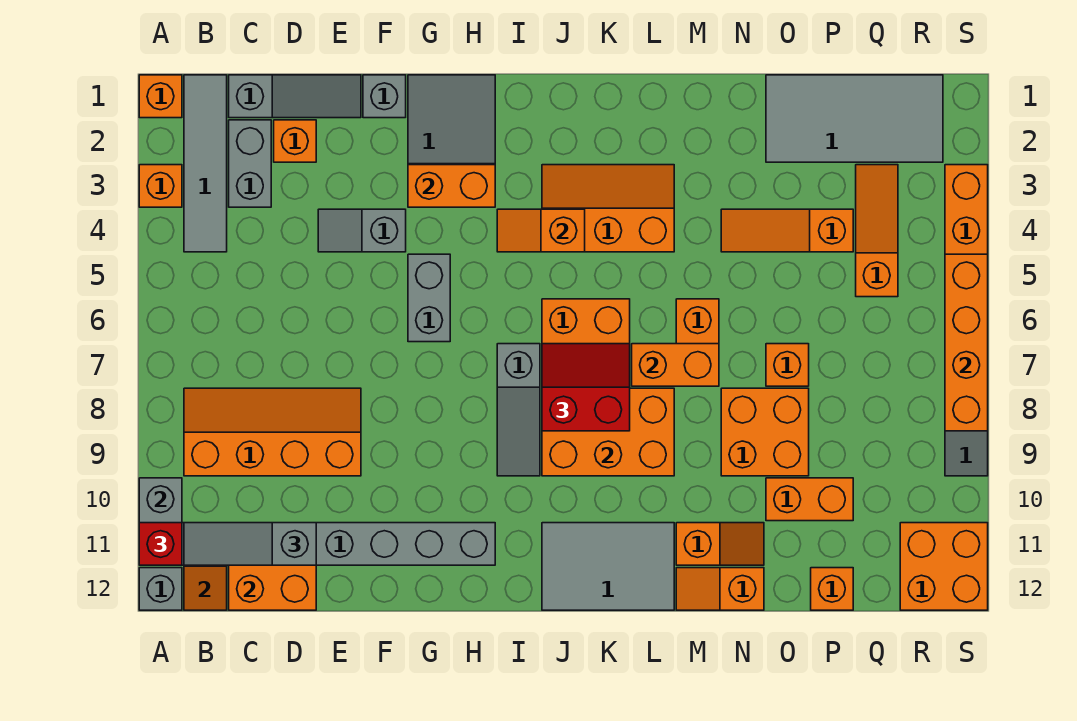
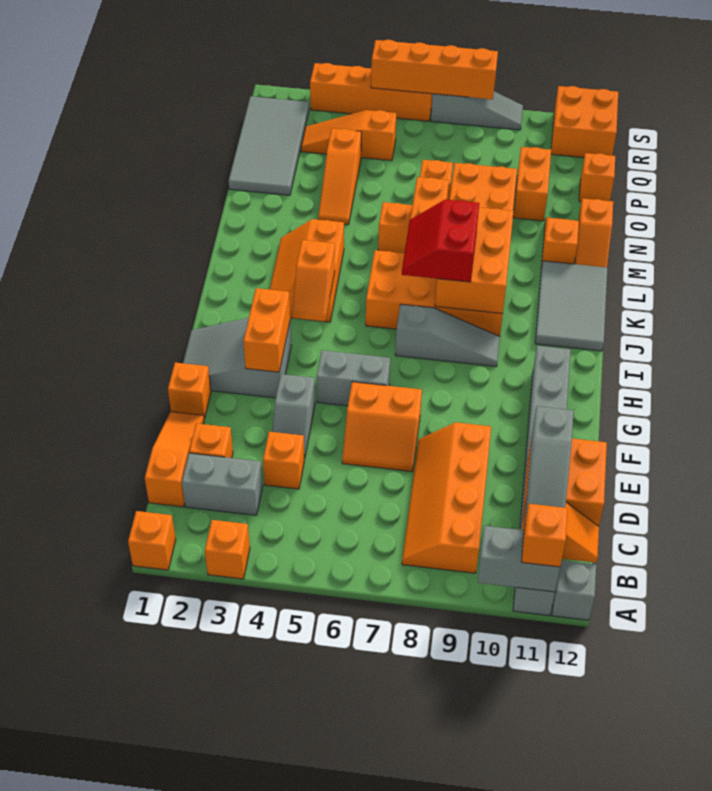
red 1x1 brick [139,523,182,565] -> orange 1x1 brick [522,504,568,567]
grey 1x4 tile [184,75,227,252] -> none
grey 1x3 slope [229,75,361,118] -> orange 1x3 slope [145,412,204,507]
none -> orange 1x1 brick [263,432,304,489]
none -> orange 2x2 slope [342,382,422,471]
grey 1x1 brick [363,75,406,118] -> orange 1x1 brick [168,363,211,418]

